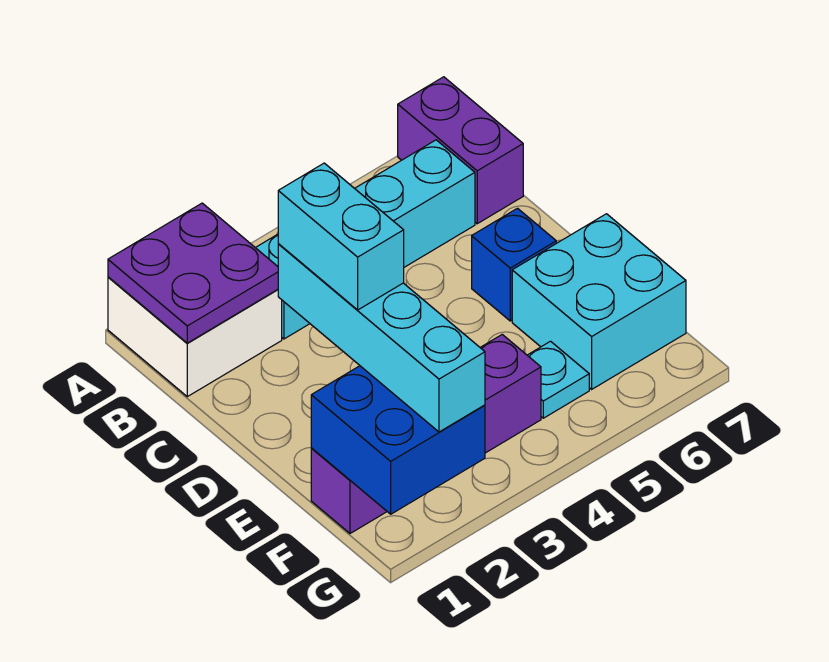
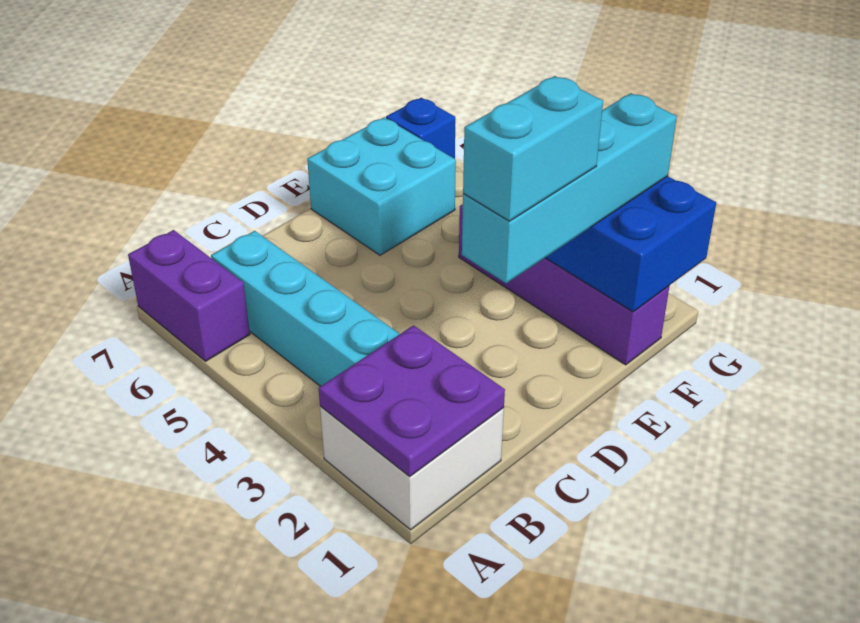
purple 1x2 brick [398,77,523,224] -> purple 1x2 brick turned to [128,230,250,361]
blue 1x1 brick [472,208,556,321] -> blue 1x1 brick moved to [386,98,455,159]
cyan 1x1 plate [527,341,589,418] -> none

